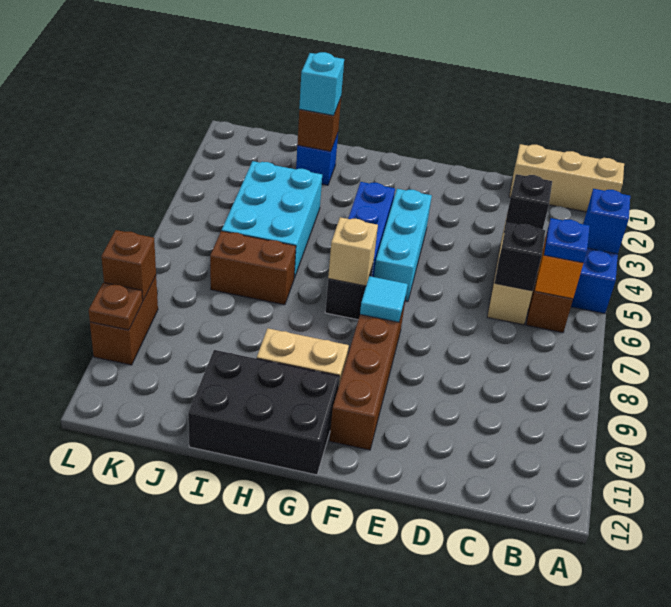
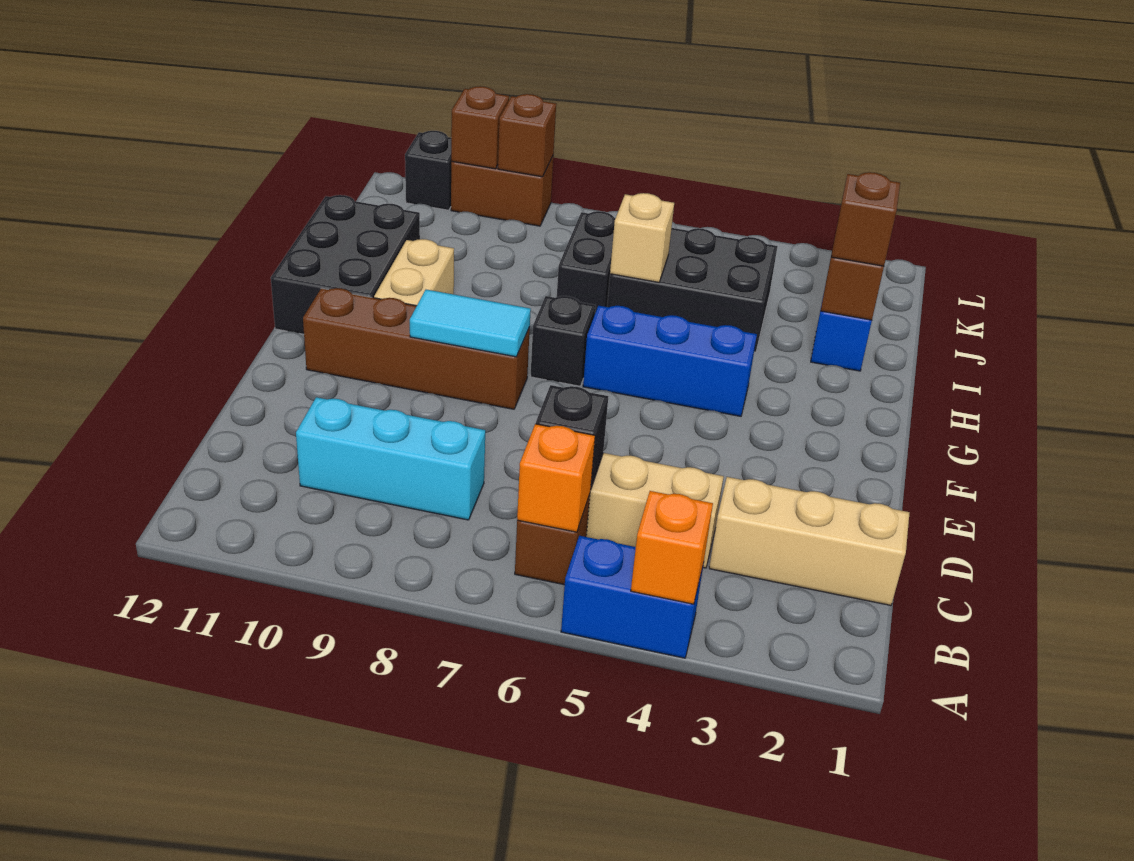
tan 1x3 brick [509,144,624,212] -> tan 1x3 brick turned to [709,477,910,605]
blue 1x1 brick [583,189,630,254] -> orange 1x1 brick [631,491,713,604]
blue 1x1 plate [544,218,590,263] -> none
black 1x1 brick [504,174,552,232] -> black 1x1 brick moved to [405,131,452,210]
cyan 1x3 brick [374,189,432,301] -> cyan 1x3 brick moved to [296,397,485,520]
cyan 1x1 tile [360,276,408,322] -> cyan 1x2 tile [410,290,531,357]
tan 1x1 brick [328,217,378,286] -> tan 1x1 brick moved to [610,193,674,282]
cyan 1x1 brick [299,52,344,115] -> brown 1x1 brick [831,172,900,266]
cyan 2x3 brick [222,161,322,278] -> black 2x3 brick [607,228,777,352]
brown 1x2 brick [210,231,296,305] -> black 1x2 brick [557,211,615,313]
brown 1x1 plate [89,283,143,330] -> brown 1x1 brick [451,86,509,169]

